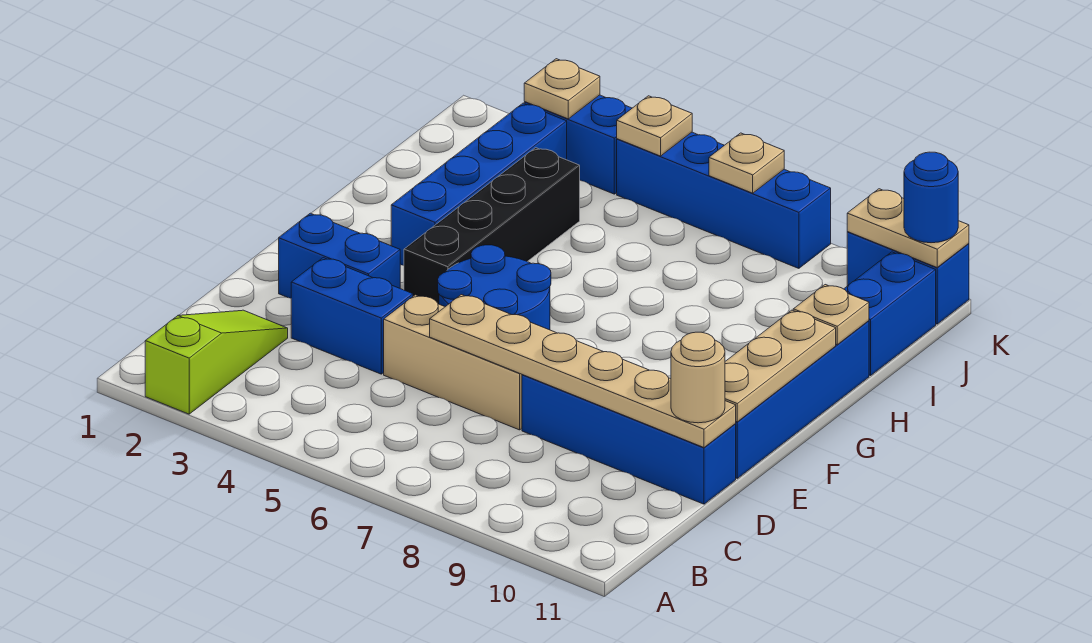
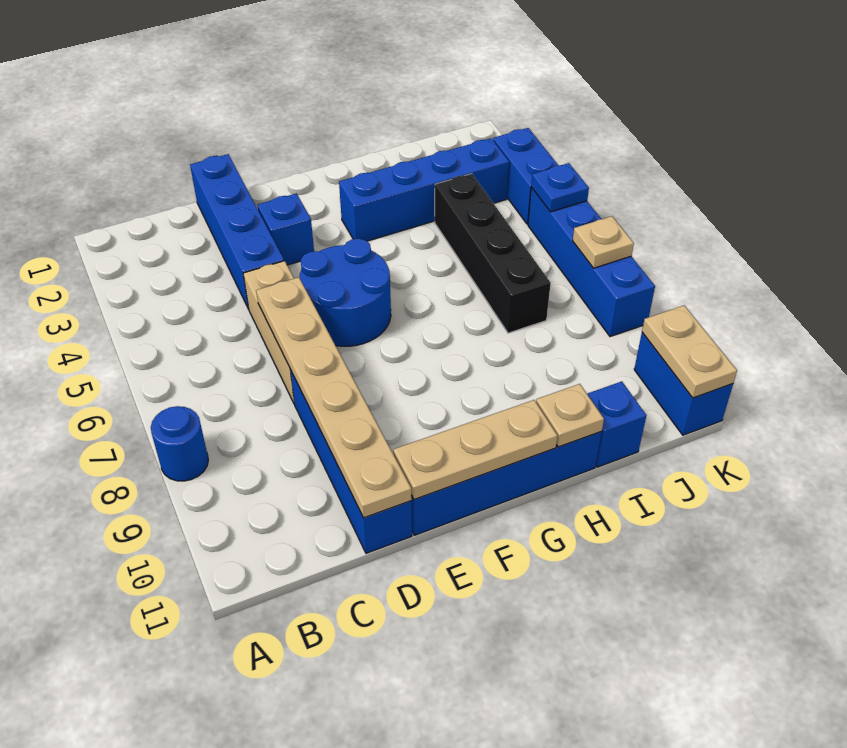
lime 1x3 slope [145,310,288,414] -> none
blue 1x2 brick [291,258,413,374] -> blue 1x4 brick [190,154,284,309]
tan 1x1 round brick [671,332,725,423] -> none
blue 1x2 brick [279,213,400,298] -> blue 1x1 brick [258,193,314,265]
black 1x4 brick [404,148,580,304] -> black 1x4 brick turned to [435,174,551,333]
blue 1x2 brick [844,252,936,376] -> blue 1x1 brick [587,381,646,467]
tan 1x1 plate [524,59,600,119] -> none
tan 1x1 plate [617,96,692,156] -> blue 1x1 plate [531,163,589,212]
blue 1x1 round brick [904,152,958,243] -> blue 1x1 round brick moved to [151,406,208,481]

